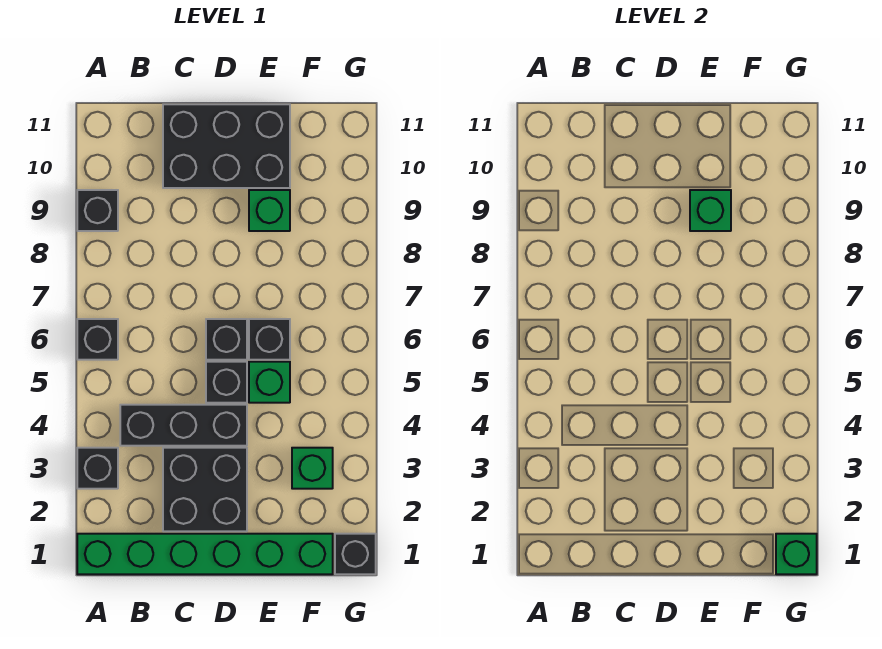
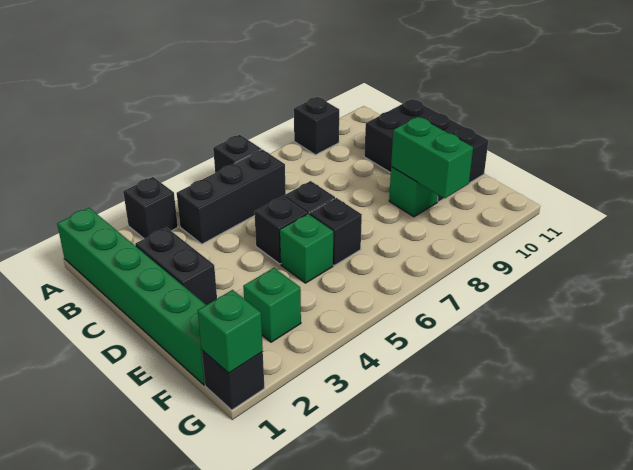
black 1x3 brick [120,405,247,446] -> black 1x3 brick turned to [177,149,286,244]
black 2x2 brick [163,448,247,531] -> black 1x2 brick [135,227,217,305]
green 1x1 brick [690,190,731,231] -> green 1x2 brick [391,117,473,198]

